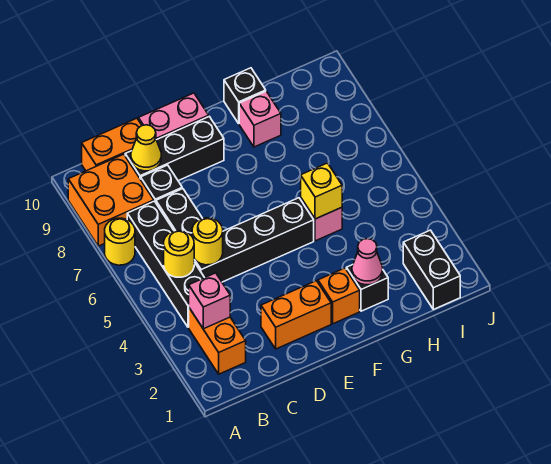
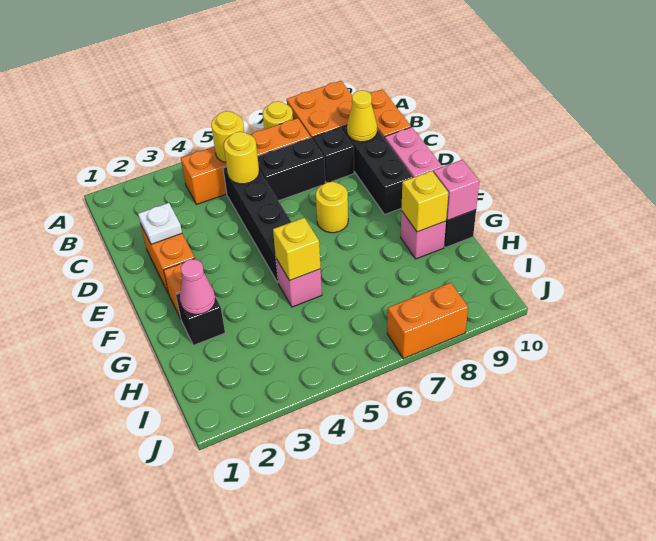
orange 1x2 brick [189,308,246,374] -> orange 1x2 brick moved to [387,283,468,359]
pink 1x1 brick [189,273,230,329] -> pink 1x1 brick moved to [433,160,479,220]
black 1x4 brick [127,201,204,327] -> orange 1x4 brick [181,118,311,204]
none -> white 1x1 plate [138,203,182,244]
none -> yellow 1x1 round brick [316,182,348,233]
none -> yellow 1x1 brick [401,171,448,232]
black 1x2 brick [403,230,460,309] -> none

